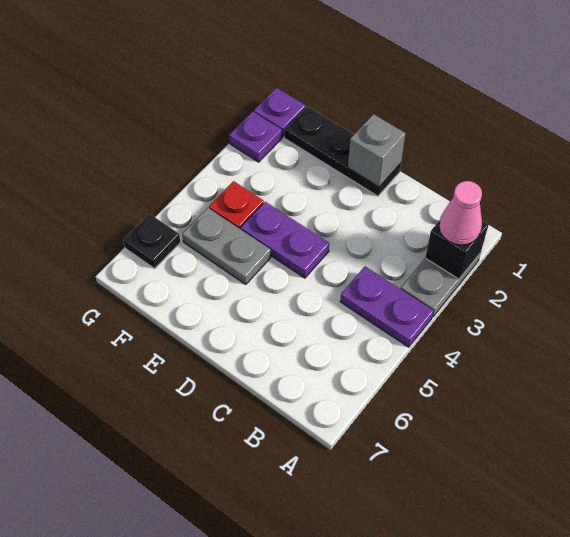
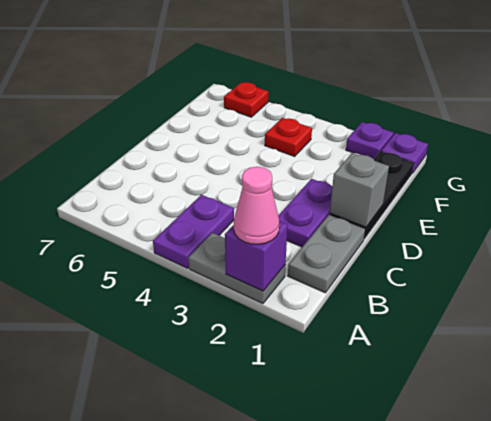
black 1x1 brick [425,220,488,279] -> purple 1x1 brick [225,221,288,291]
purple 1x2 plate [241,202,329,278] -> purple 1x2 plate moved to [278,179,332,247]
grey 1x2 plate [182,208,271,284] -> grey 1x2 plate moved to [288,215,365,293]
black 1x1 plate [123,214,180,269] -> red 1x1 plate [224,82,268,117]

